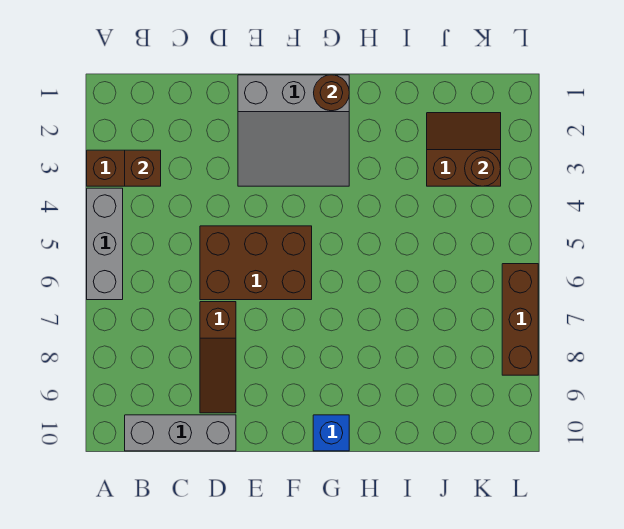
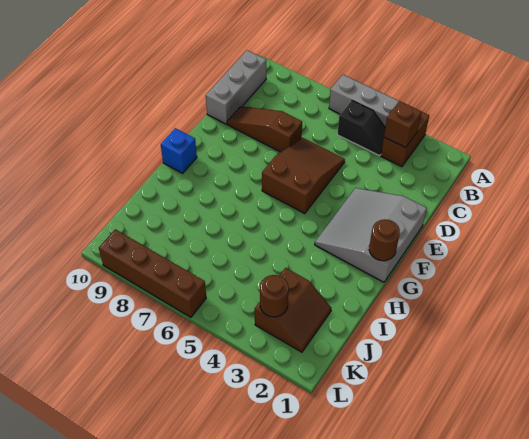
none -> black 1x2 slope [337,100,385,156]
brown 2x3 brick [200,226,312,300] -> brown 2x3 slope [262,138,345,214]
brown 1x3 brick [502,264,538,375] -> brown 1x4 brick [99,229,206,317]

